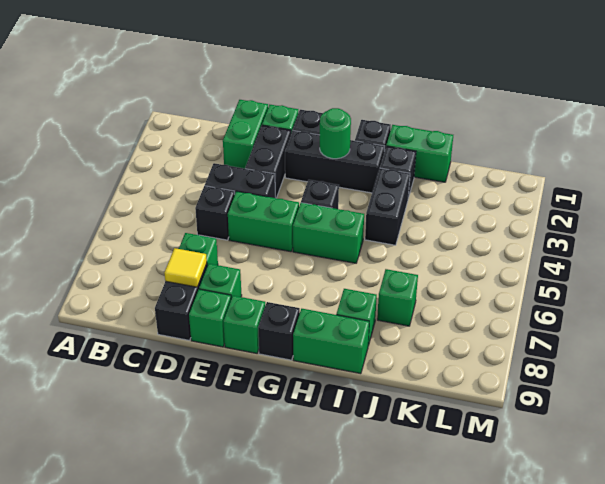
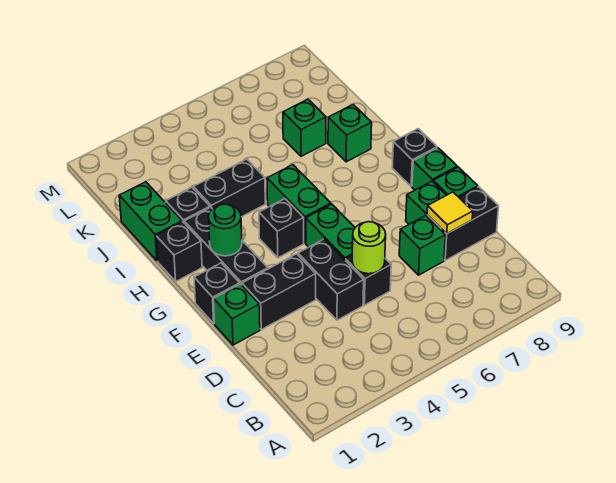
green 1x2 brick [223,100,268,169] -> none
none -> lime 1x1 round brick [352,222,386,274]
green 1x2 brick [293,309,369,374] -> none

